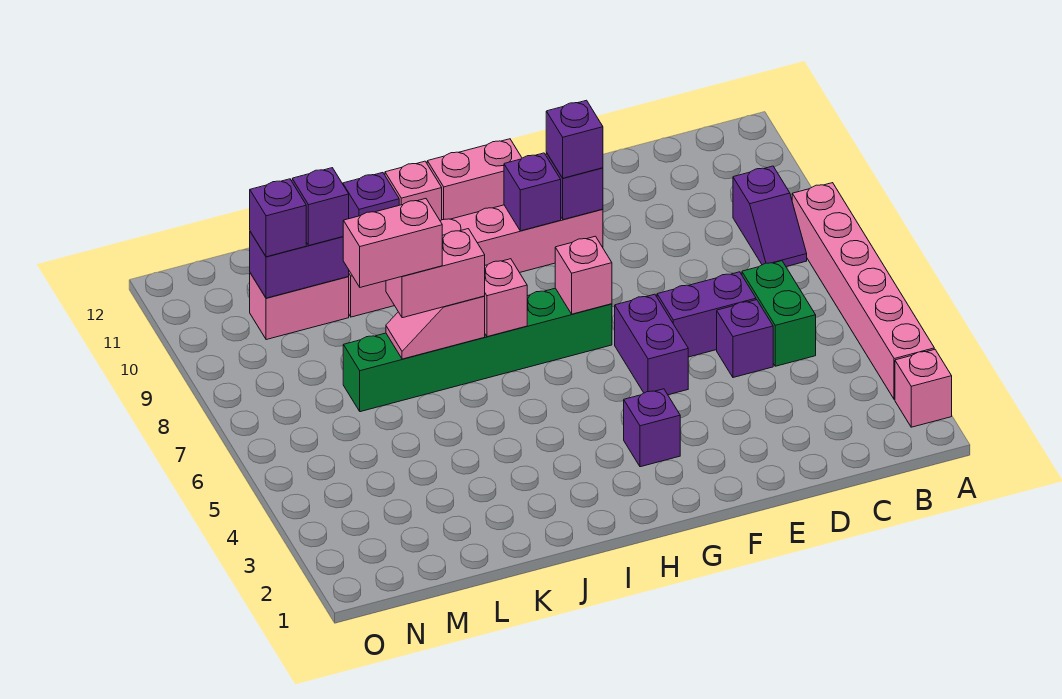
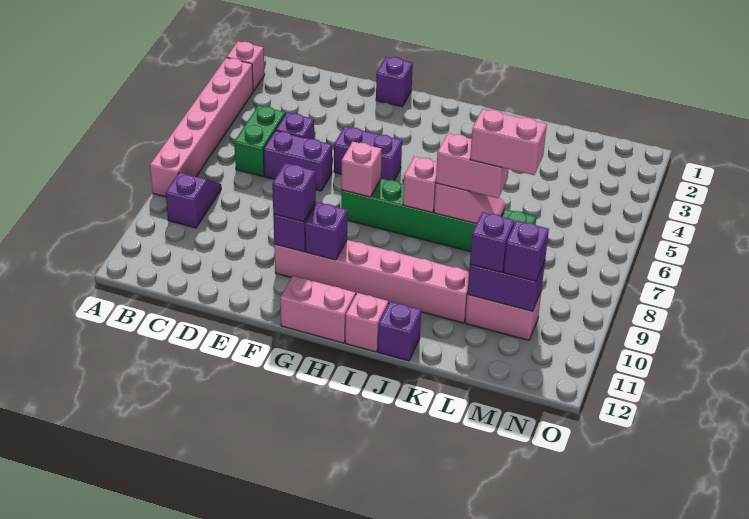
purple 1x2 brick [615,294,688,395] -> purple 1x2 brick turned to [334,126,402,181]
purple 1x1 brick [624,389,680,467] -> purple 1x1 brick moved to [376,57,413,107]

